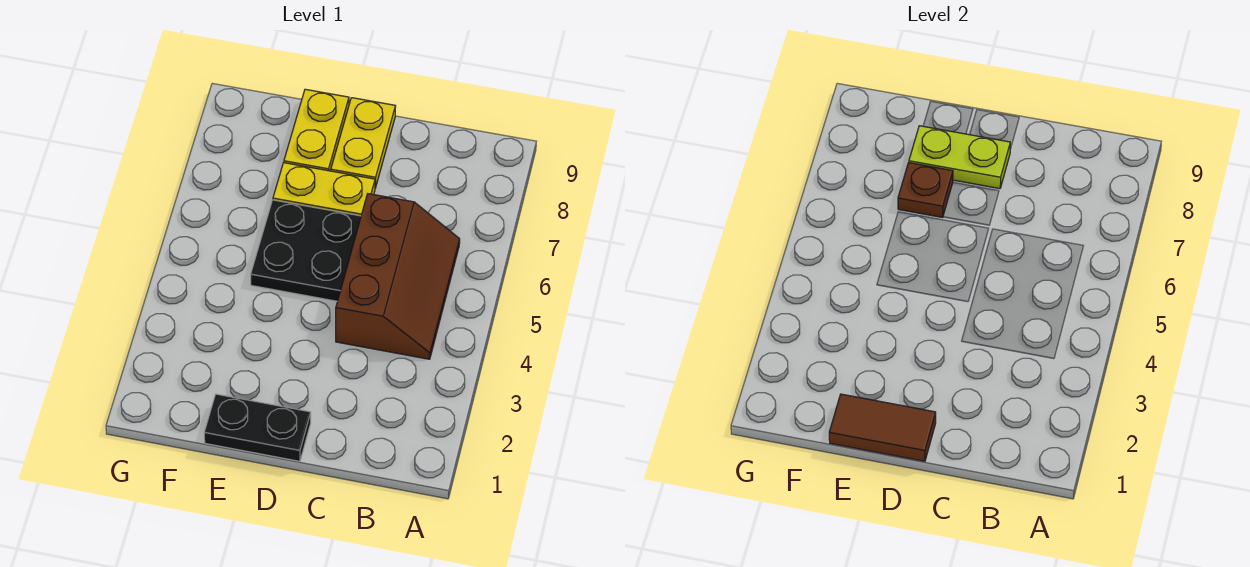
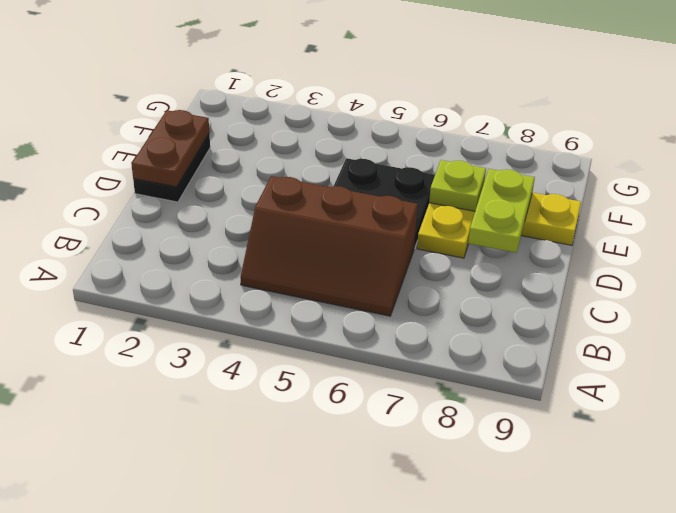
brown 1x2 tile [829,394,936,461] -> brown 1x2 plate [132,110,209,187]
yellow 1x2 plate [331,98,396,188] -> none
brown 1x1 plate [898,163,953,218] -> lime 1x1 plate [429,160,486,211]

